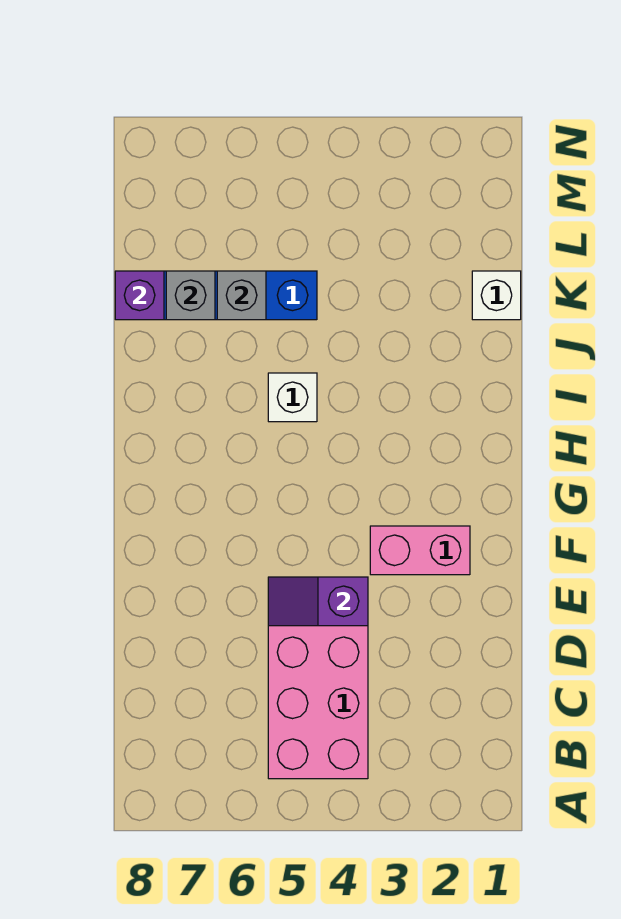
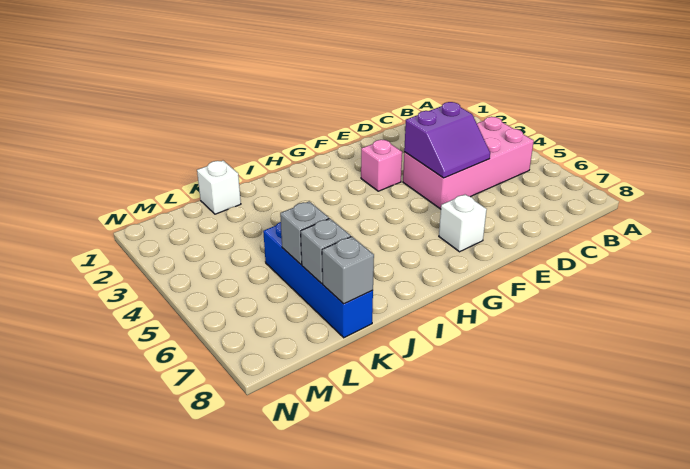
purple 1x2 slope [268,577,368,626] -> purple 2x2 slope [404,102,490,178]
pink 1x2 brick [370,526,470,575] -> pink 1x1 brick [361,140,402,191]
white 1x1 brick [268,373,317,422] -> white 1x1 brick moved to [439,195,487,252]
purple 1x1 brick [115,271,164,320] -> grey 1x1 brick [322,237,374,304]

